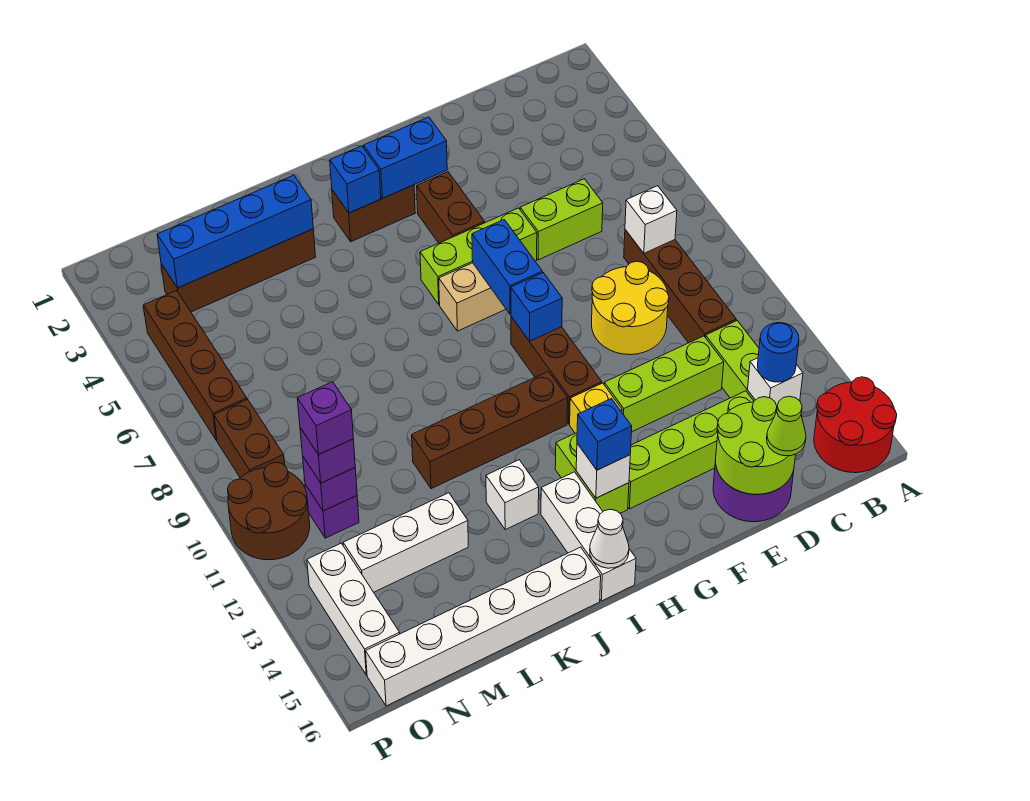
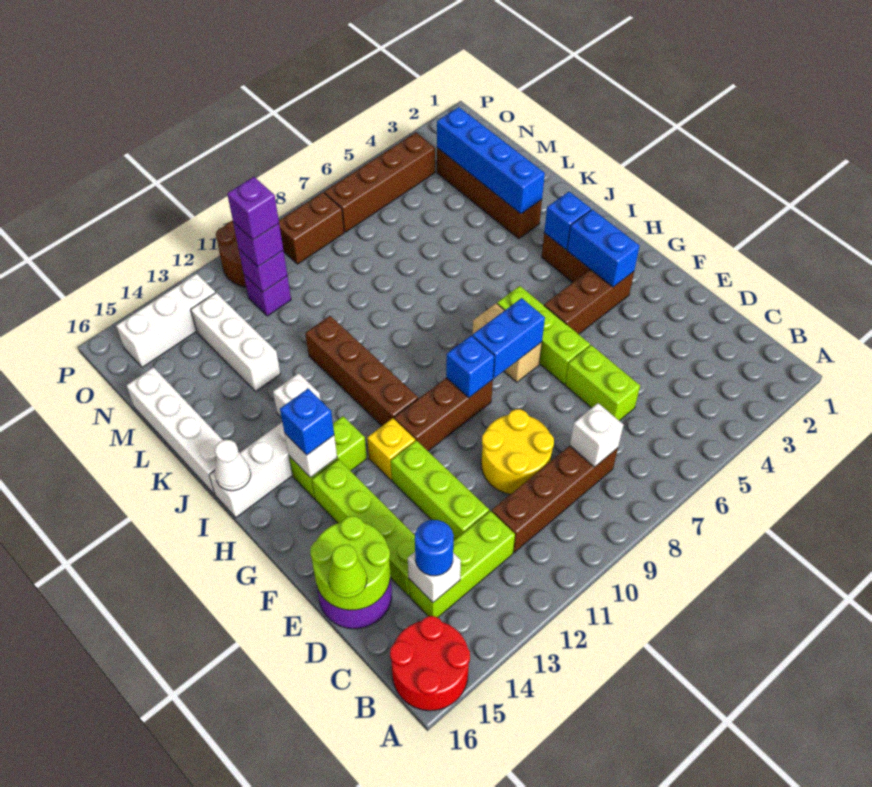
brown 1x2 brick [417,172,485,243] -> brown 1x3 brick [544,269,634,334]
white 1x6 brick [366,547,601,706] -> white 1x4 brick [126,367,223,494]

